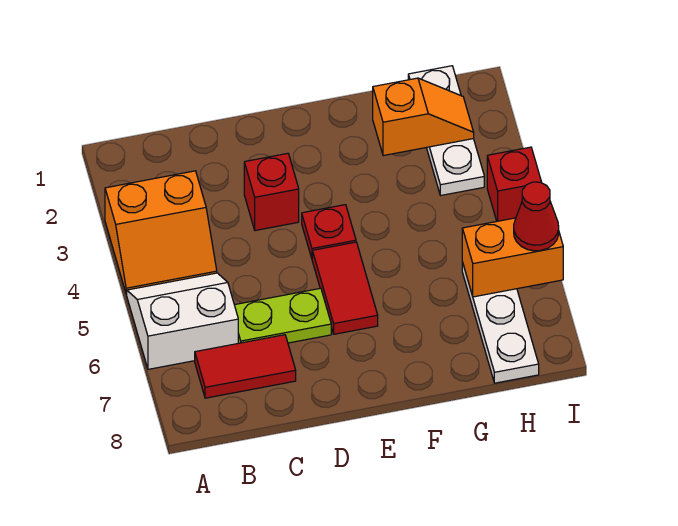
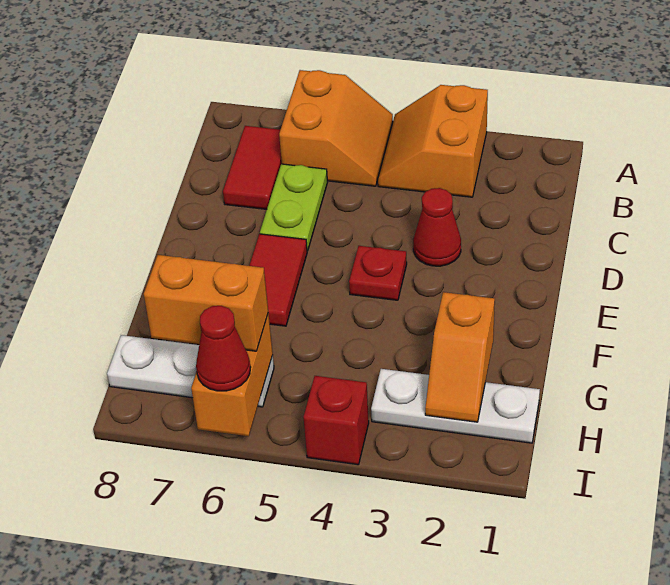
white 2x2 slope [127,273,238,369] -> orange 2x2 slope [279,70,393,186]
red 1x1 brick [244,153,299,231] -> red 1x1 cone [413,188,461,266]
red 1x2 tile [312,242,378,334] -> red 1x2 tile turned to [249,234,307,326]
none -> orange 1x2 brick [144,255,268,351]

